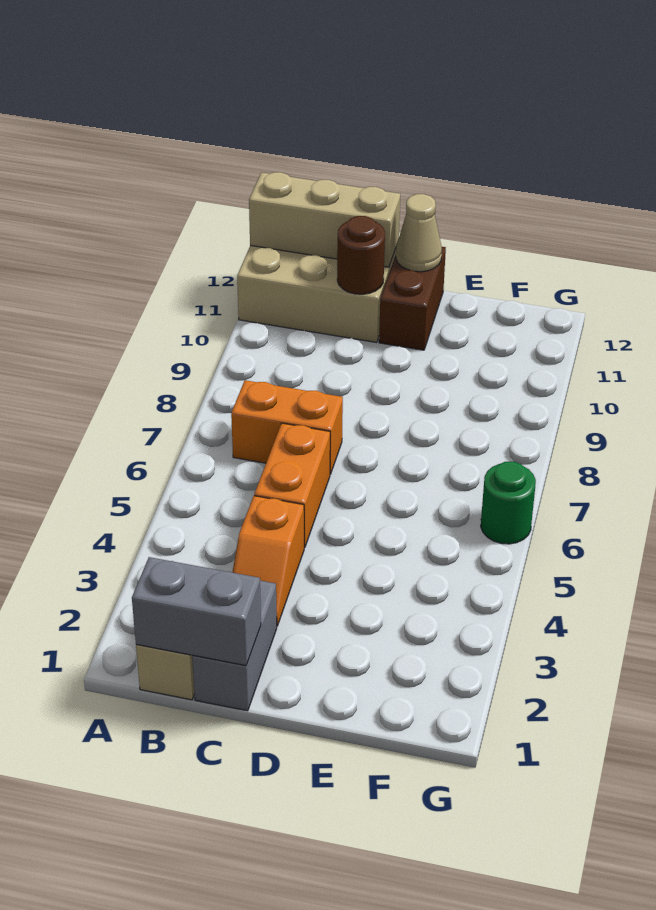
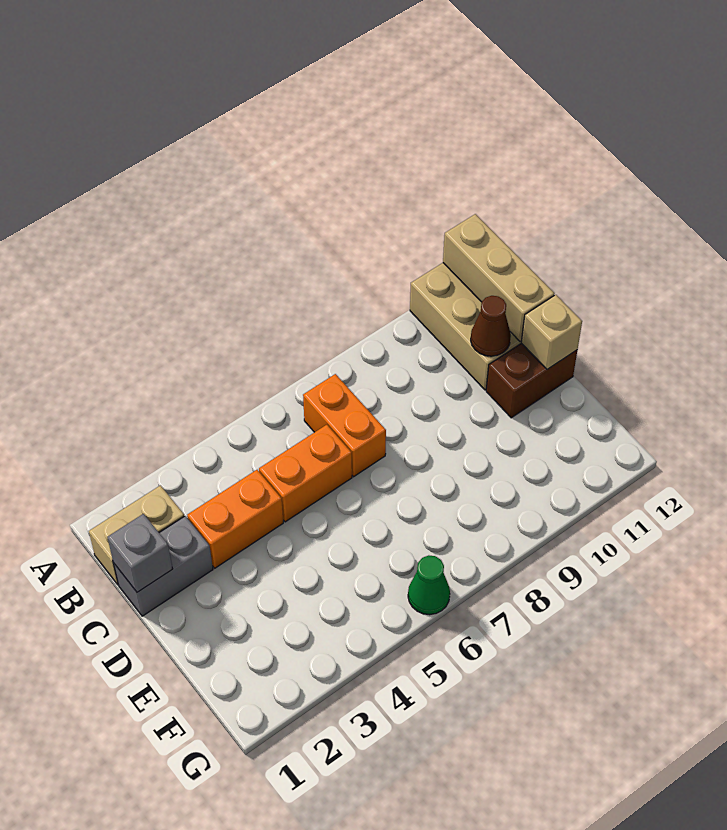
grey 1x2 brick [132,557,261,666] -> grey 1x1 brick [108,514,172,592]
orange 1x2 slope [232,496,304,626] -> orange 1x2 brick [187,470,283,568]
brown 1x1 round brick [337,216,385,294] -> brown 1x1 cone [471,296,511,356]
tan 1x1 cone [396,194,442,272] -> tan 1x1 brick [521,295,582,369]
green 1x1 round brick [481,461,536,544] -> green 1x1 cone [408,555,450,615]

